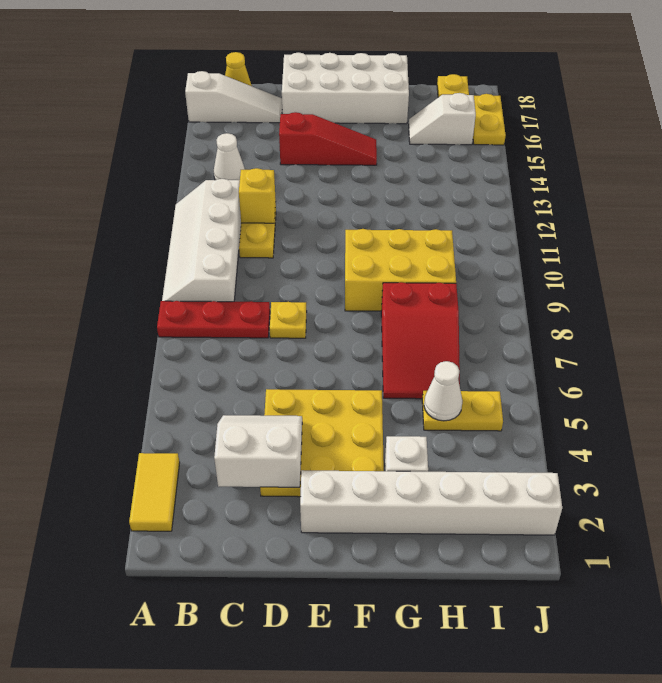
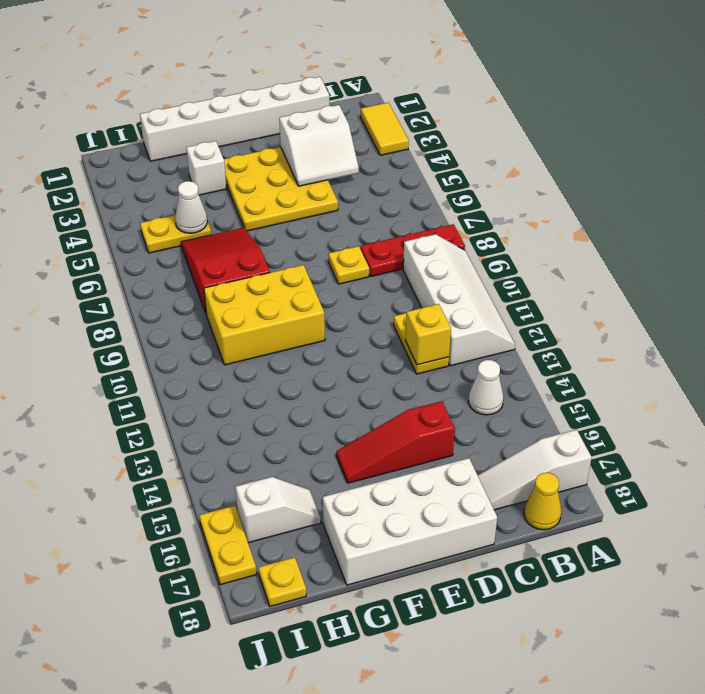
white 1x6 brick [300,470,562,535] -> white 1x6 brick moved to [140,77,329,161]

